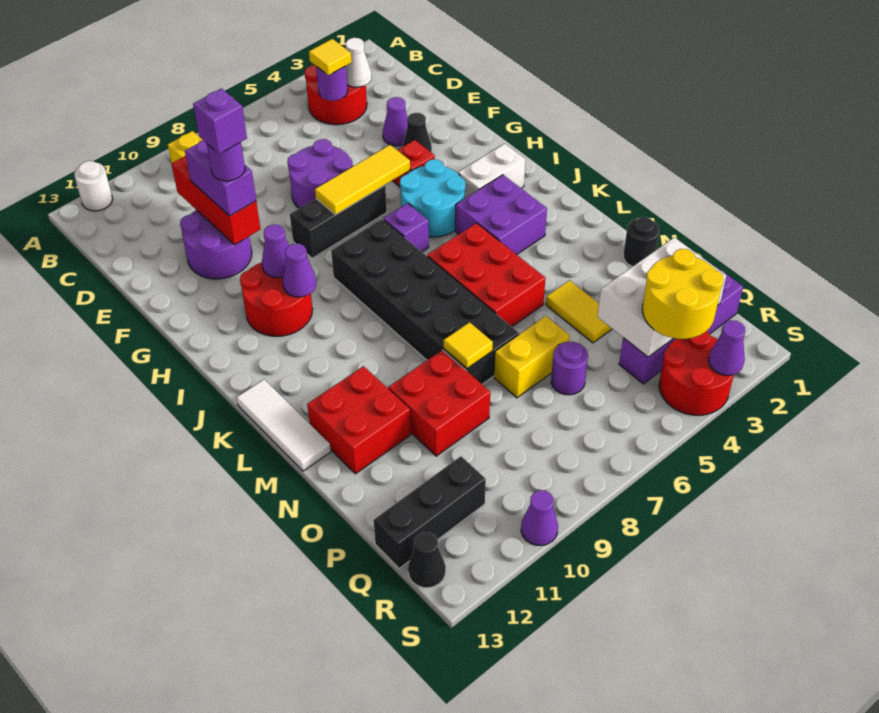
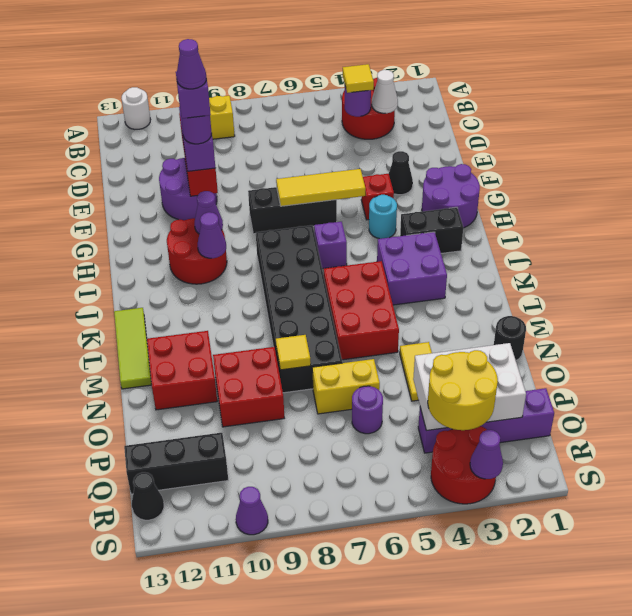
purple 1x1 cone [383,97,407,146] -> purple 1x1 cone moved to [176,39,206,89]
purple 2x2 round brick [287,139,353,208] -> purple 2x2 round brick moved to [422,164,480,228]
cyan 2x2 round brick [400,159,465,237] -> cyan 1x1 round brick [369,195,397,239]
white 1x2 brick [458,144,525,199] -> black 1x2 brick [400,207,463,253]
white 1x3 tile [236,380,331,471] -> lime 1x3 tile [114,308,151,389]

